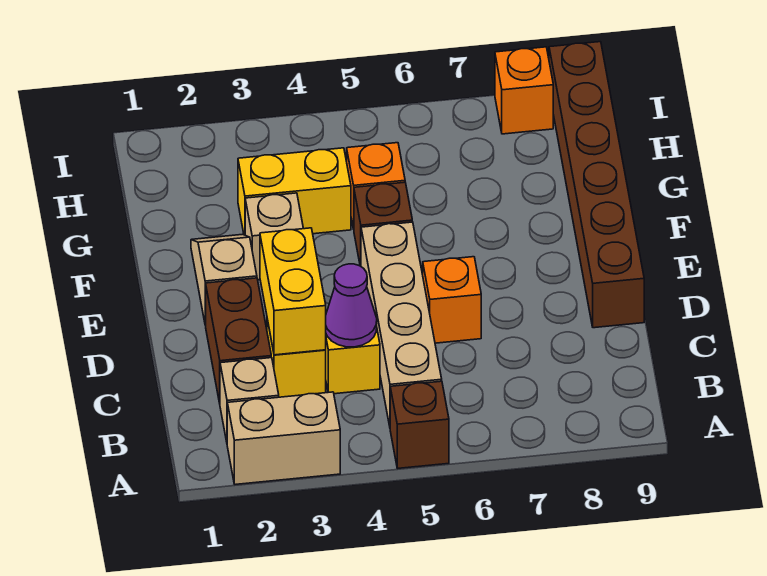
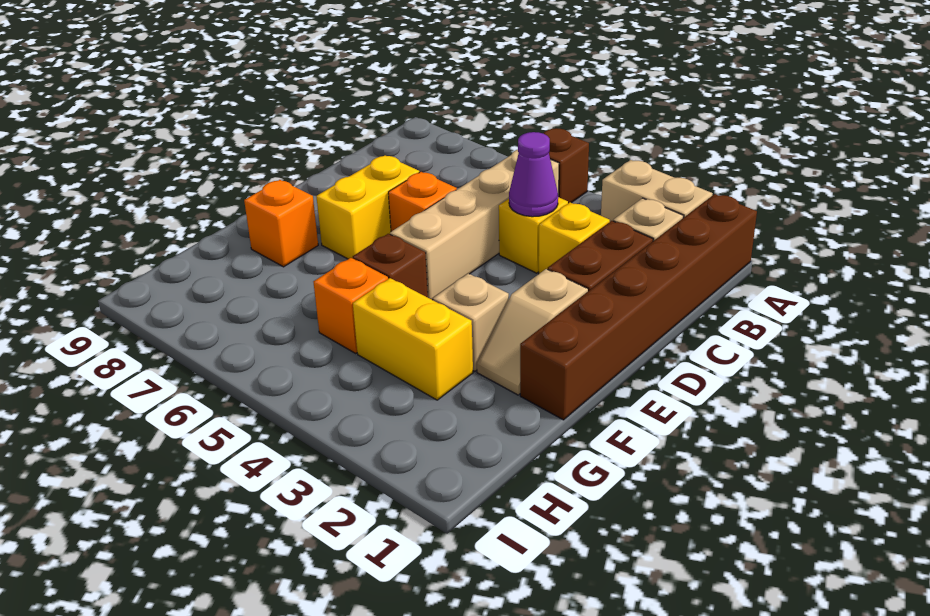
yellow 1x2 brick [260,228,326,355] -> yellow 1x2 brick moved to [316,155,419,259]
brown 1x6 brick [549,42,644,328] -> brown 1x6 brick moved to [520,194,757,420]
orange 1x1 brick [495,47,553,134] -> orange 1x1 brick moved to [244,180,318,267]

